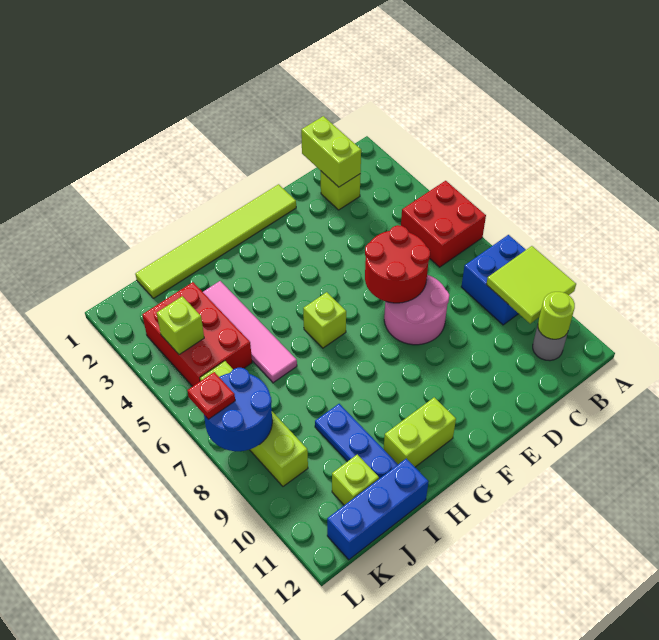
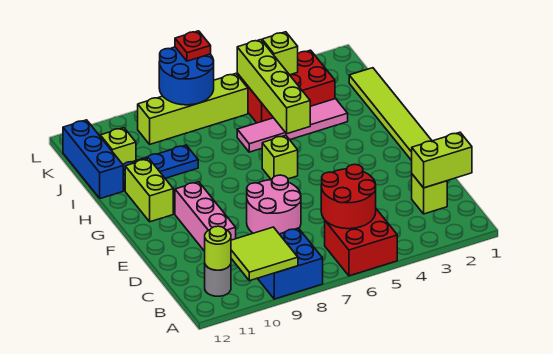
red 2x2 round brick [365,225,430,303] -> red 2x2 round brick moved to [321,164,376,229]
none -> pink 1x3 brick [175,182,236,251]
none -> lime 1x4 brick [237,40,310,134]

